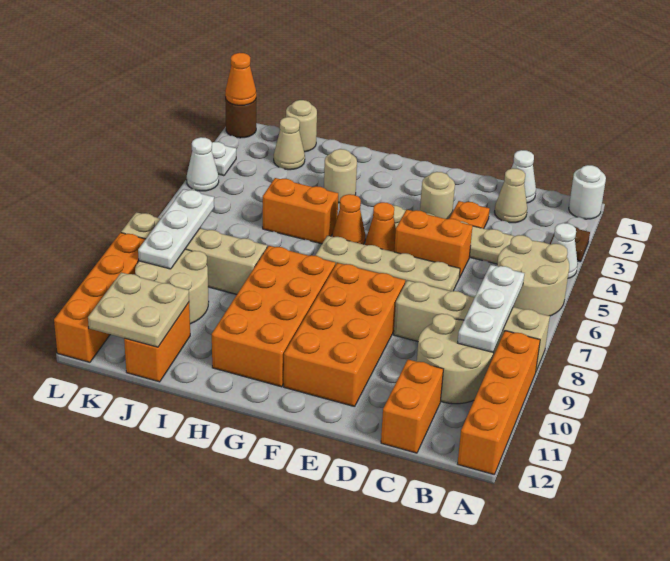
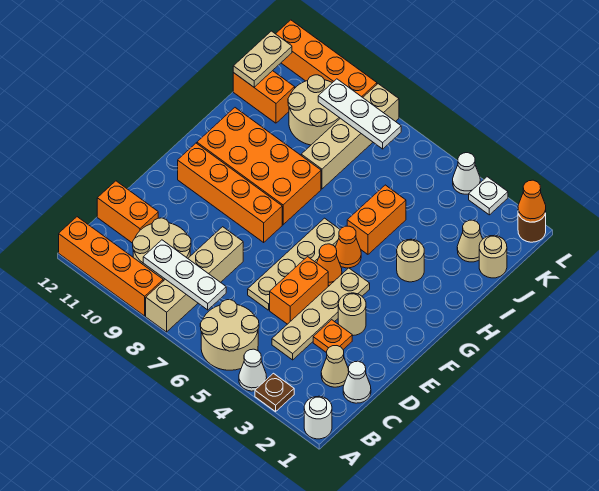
orange 2x4 brick [284,263,405,407] -> orange 1x4 brick [178,143,282,242]
tan 2x2 plate [88,272,189,347] -> tan 1x2 plate [233,31,292,87]

